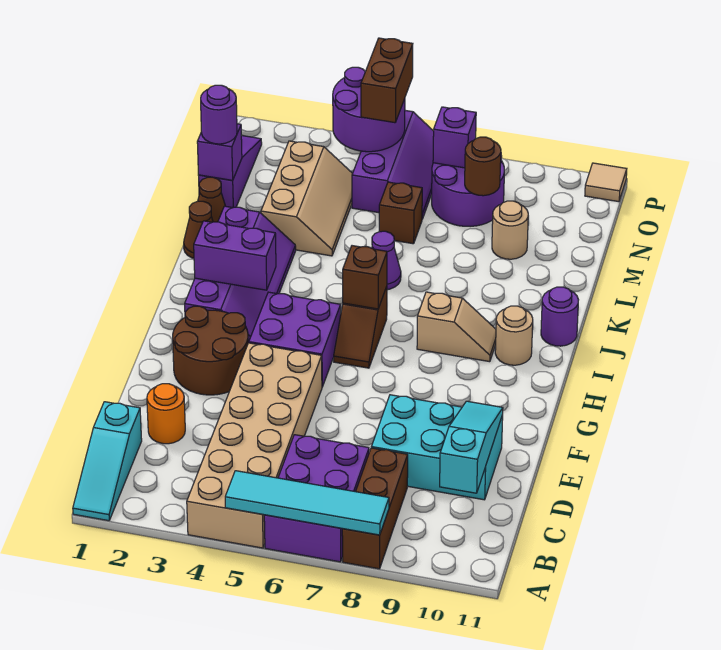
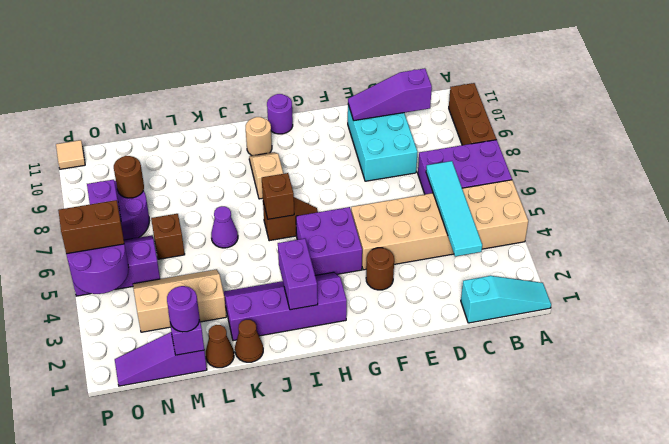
cyan 1x4 tile [225,471,389,535] -> cyan 1x4 tile moved to [426,161,482,256]
brown 1x3 brick [342,448,408,569] -> brown 1x3 brick turned to [449,83,496,145]
cyan 1x3 slope [440,401,503,493] -> purple 1x3 slope [348,68,432,121]
orange 1x1 round brick [147,384,185,444] -> none
brown 2x2 round brick [173,306,248,395] -> brown 1x1 round brick [366,248,394,290]
purple 1x1 round brick [541,287,578,346] -> purple 1x1 round brick moved to [267,94,293,134]
tan 1x1 round brick [492,201,528,259] -> none

